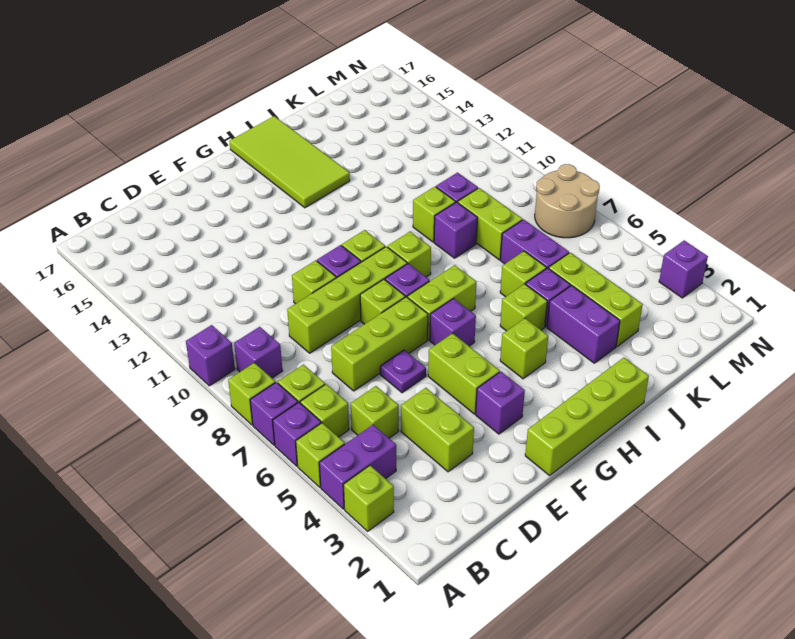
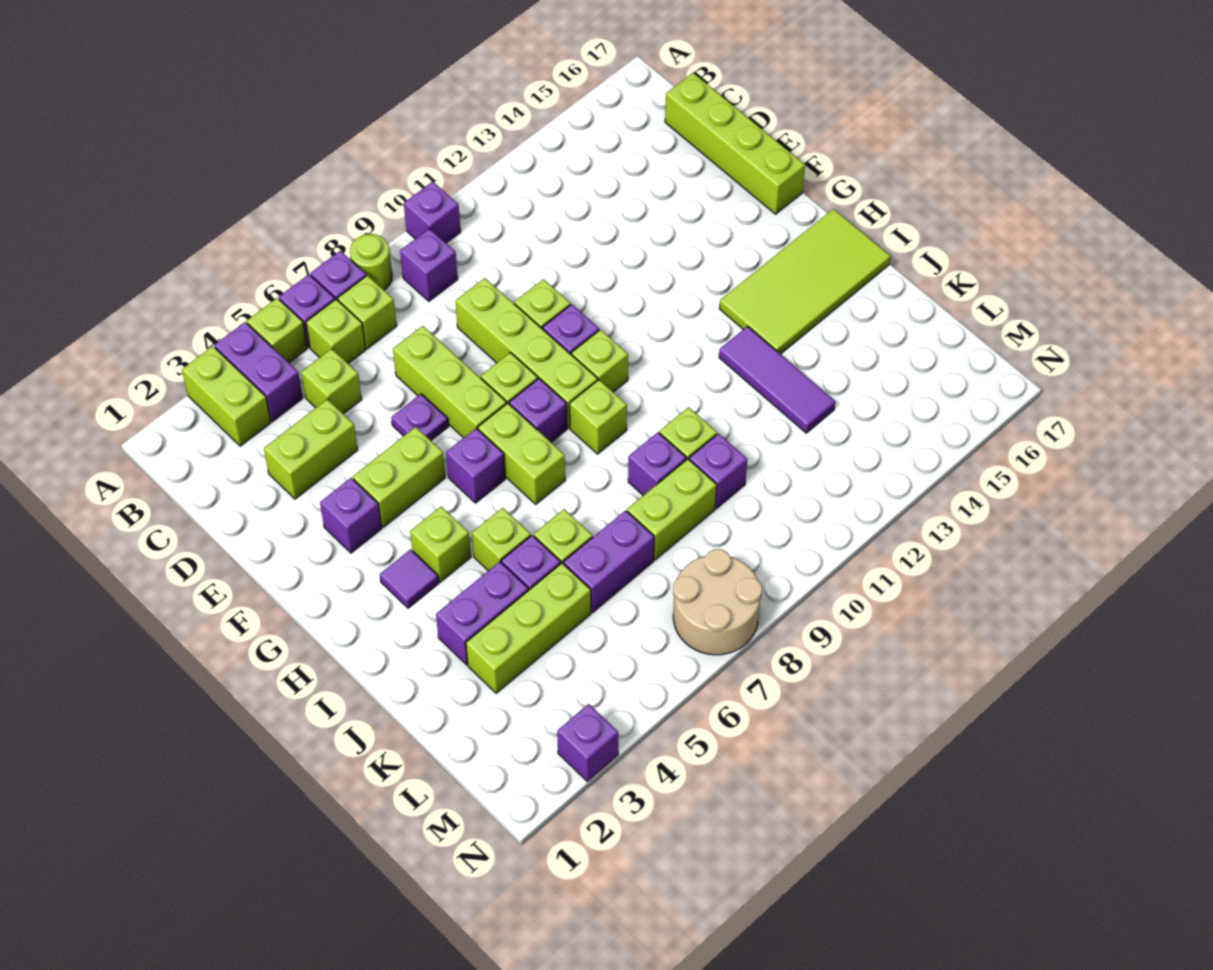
lime 1x1 brick [343,466,394,531] -> lime 1x2 brick [182,346,271,446]
lime 1x1 brick [228,363,275,425] -> lime 1x1 round brick [350,234,392,290]
lime 1x4 brick [525,358,649,475] -> lime 1x4 brick moved to [665,73,805,214]
none -> purple 1x1 tile [380,549,439,608]
none -> purple 1x3 tile [719,326,835,433]

